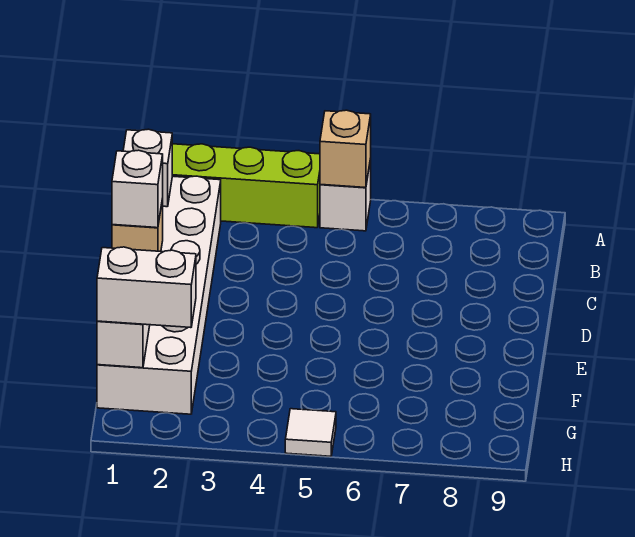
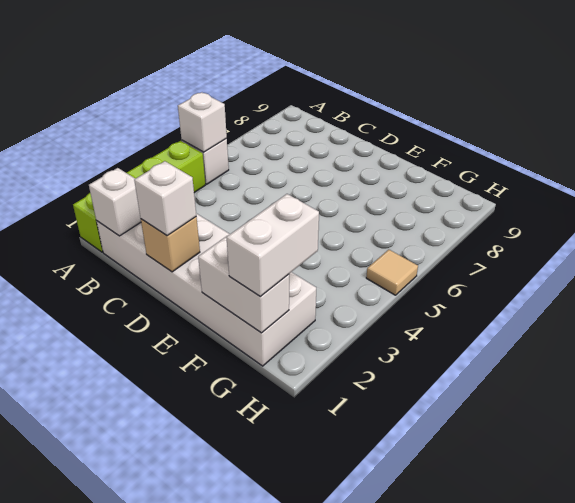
tan 1x1 brick [320,110,371,188] -> white 1x1 brick [178,92,227,152]
white 1x1 tile [285,409,336,456] -> tan 1x1 tile [366,250,418,295]

